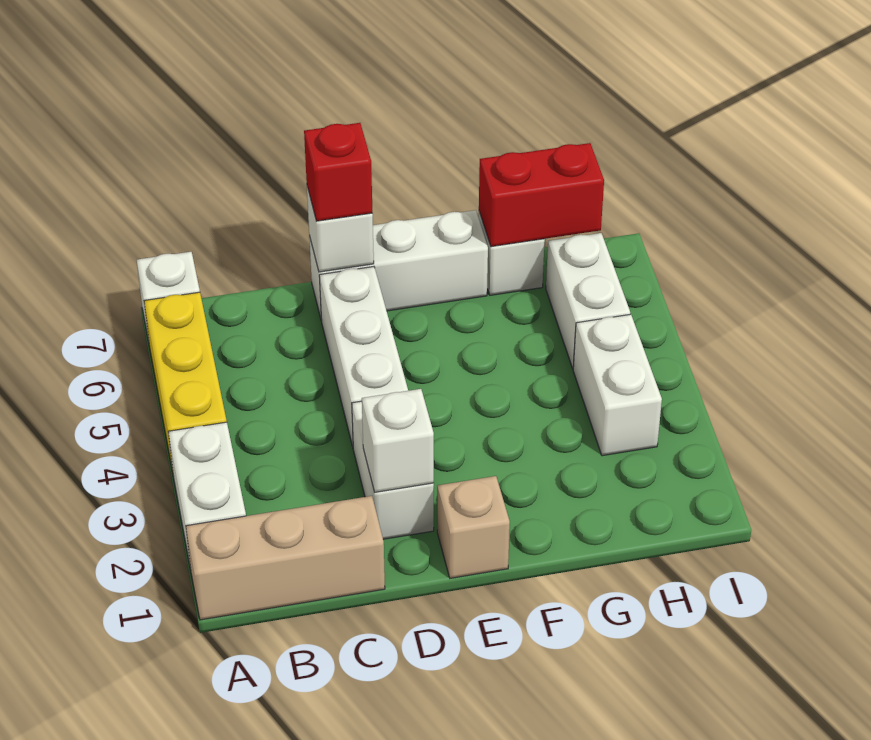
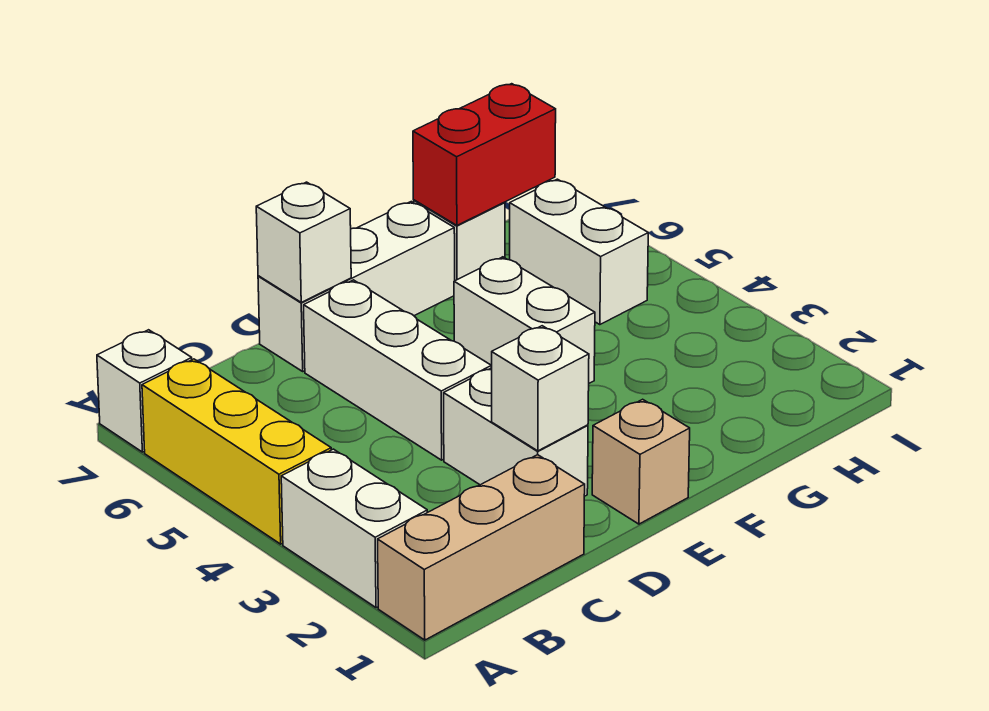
red 1x1 brick [304,123,372,221] -> none
white 1x2 brick [573,314,662,456] -> white 1x2 brick moved to [454,257,595,383]

